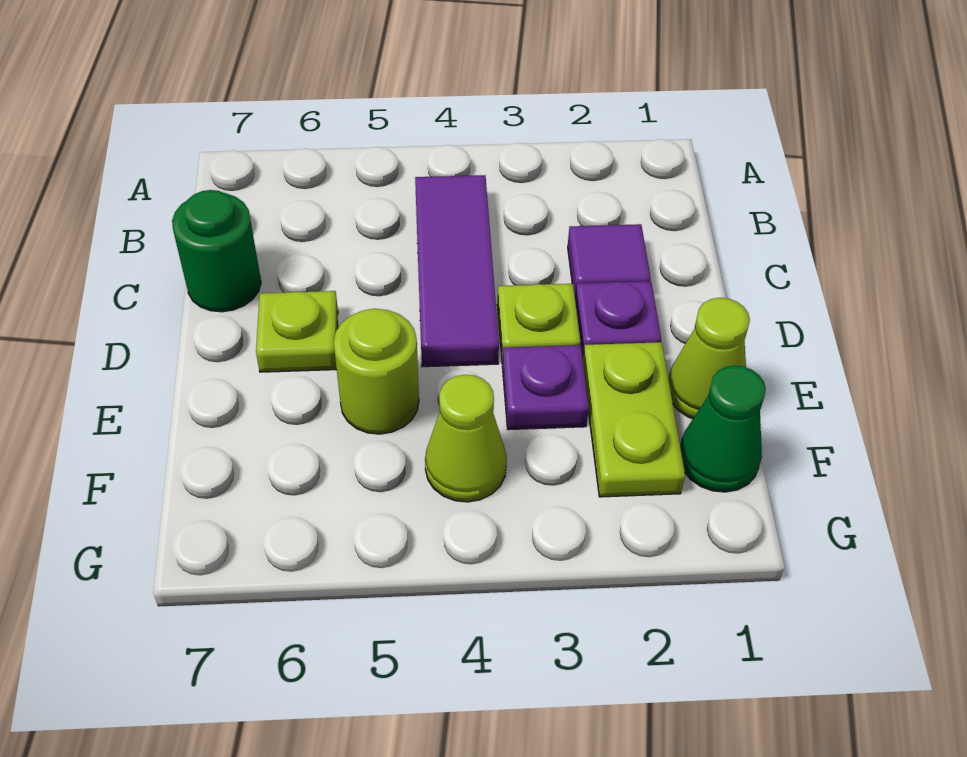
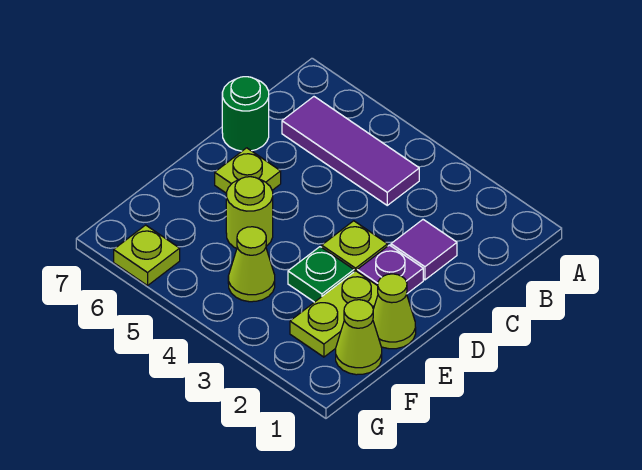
purple 1x3 tile [415,175,499,367] -> purple 1x3 tile turned to [282,97,419,205]
purple 1x1 plate [502,345,589,430] -> green 1x1 plate [288,247,354,302]
green 1x1 cone [680,366,766,492] -> lime 1x1 cone [336,300,382,375]
none -> lime 1x1 plate [114,225,180,286]

